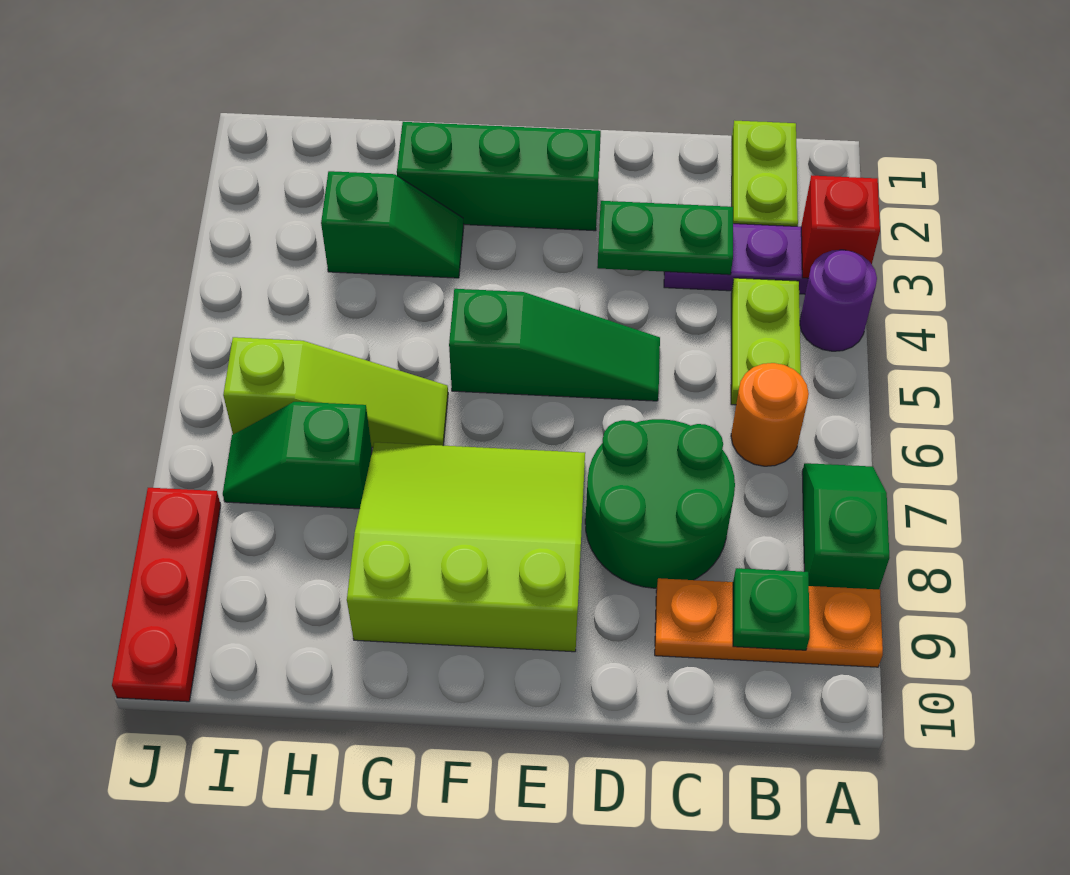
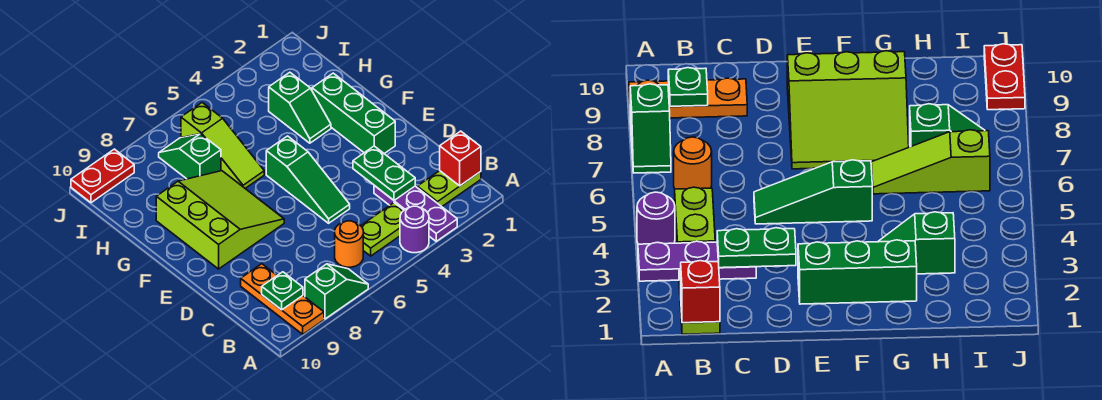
red 1x1 brick [801,175,880,278] -> red 1x1 brick moved to [440,131,481,186]
green 2x2 round brick [585,419,735,588] -> none
red 1x3 plate [112,488,221,702] -> red 1x2 plate [71,149,134,203]

